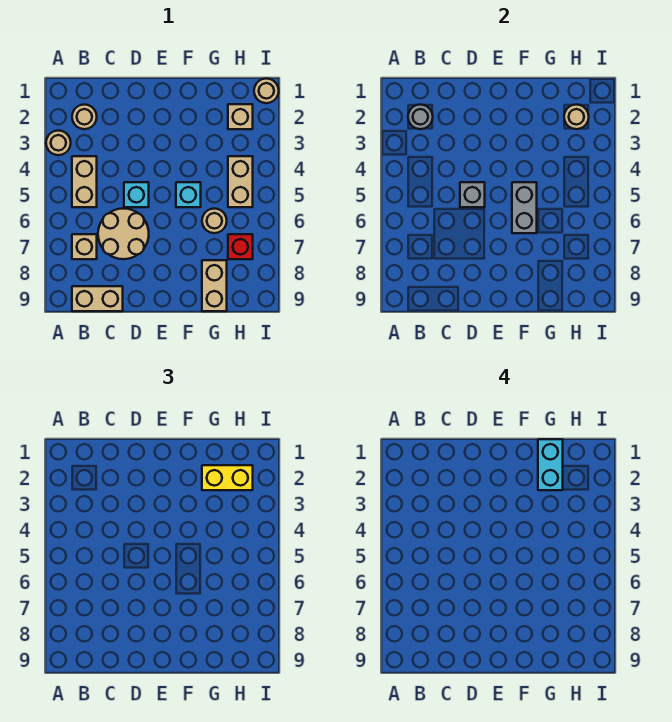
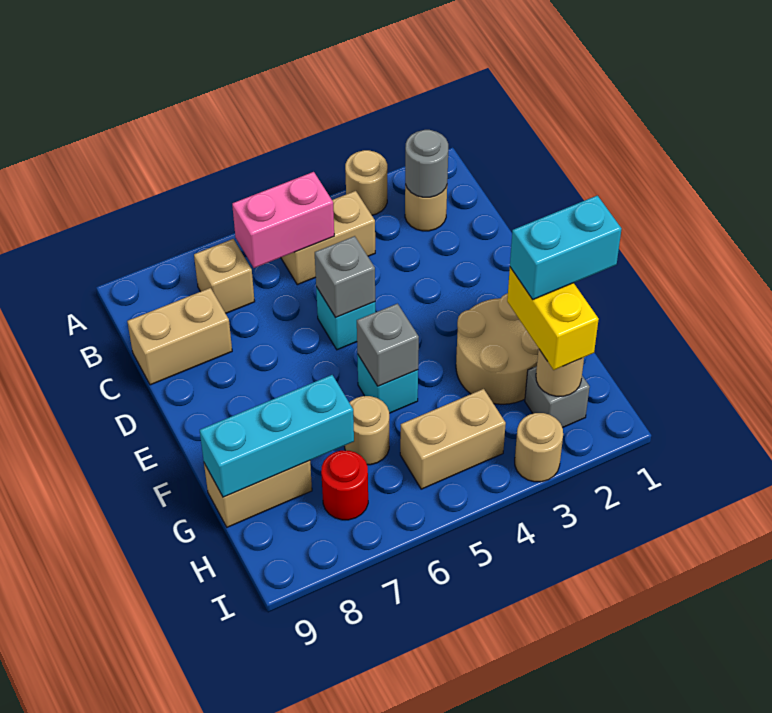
none -> pink 1x2 brick [232,172,334,268]
tan 1x2 brick [72,286,123,311] -> tan 1x2 brick turned to [127,288,232,385]
tan 2x2 round brick [98,209,149,259] -> tan 2x2 round brick moved to [456,293,539,404]
grey 1x2 brick [512,182,537,233] -> grey 1x1 brick [357,304,419,386]
none -> cyan 1x3 brick [200,375,354,497]
tan 1x1 brick [228,104,253,129] -> grey 1x1 brick [525,366,590,428]
red 1x1 brick [228,234,253,259] -> red 1x1 round brick [321,451,368,520]
tan 1x1 round brick [254,79,279,103] -> tan 1x1 round brick moved to [515,413,563,482]

